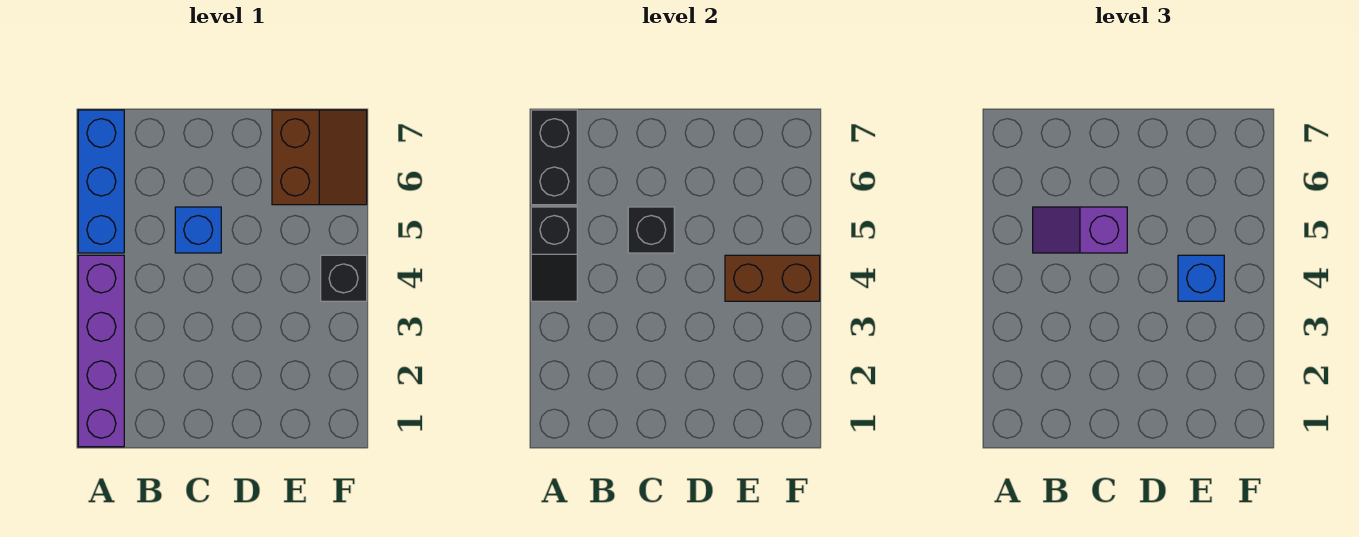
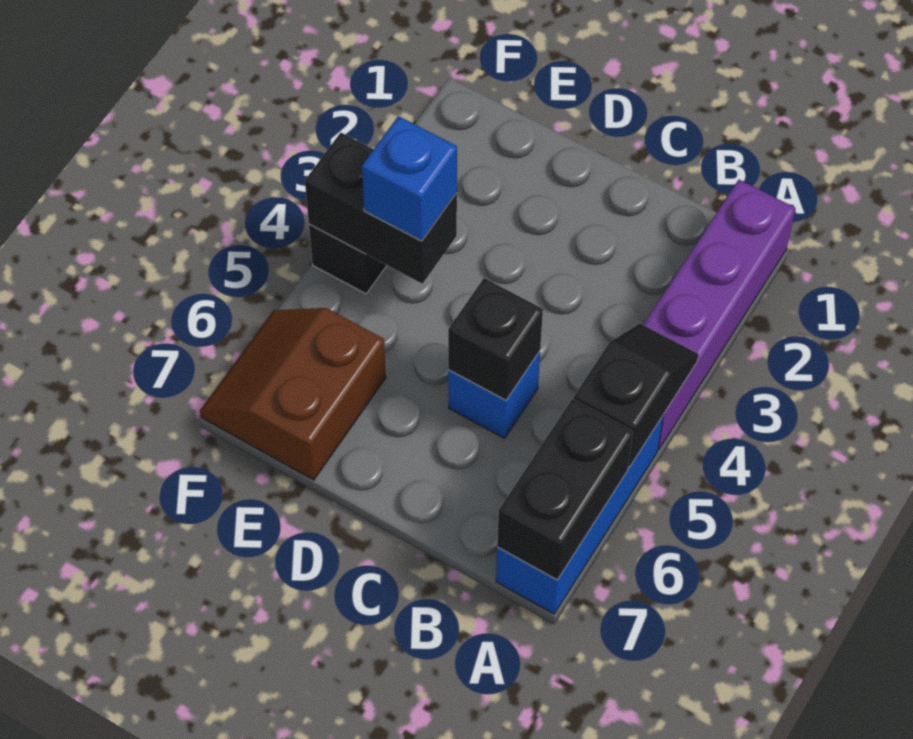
purple 1x2 slope [1033,207,1127,253] -> none
brown 1x2 brick [725,255,820,301] -> black 1x2 brick [305,133,457,284]

